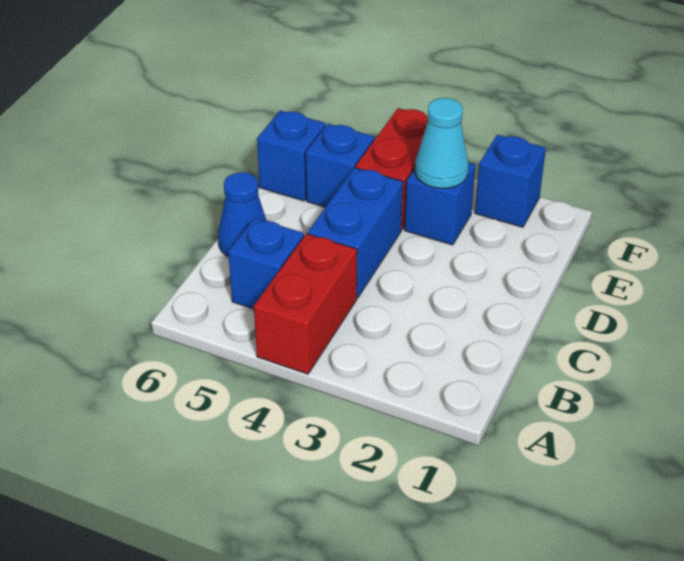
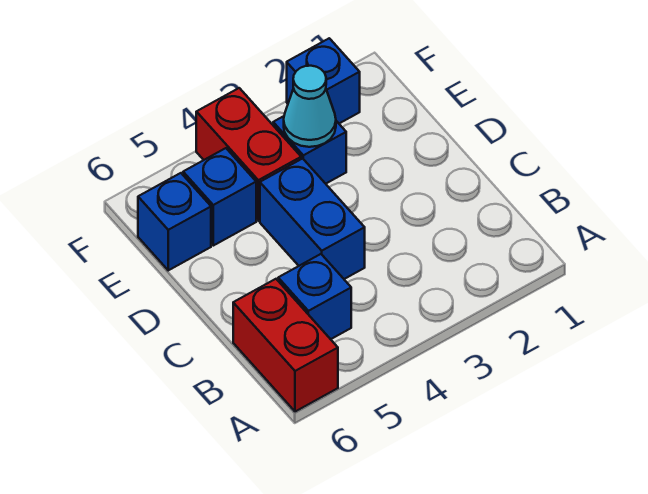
red 1x2 brick [254,234,357,374] -> red 1x2 brick moved to [233,279,338,412]
blue 1x1 cone [218,172,267,257] -> none

